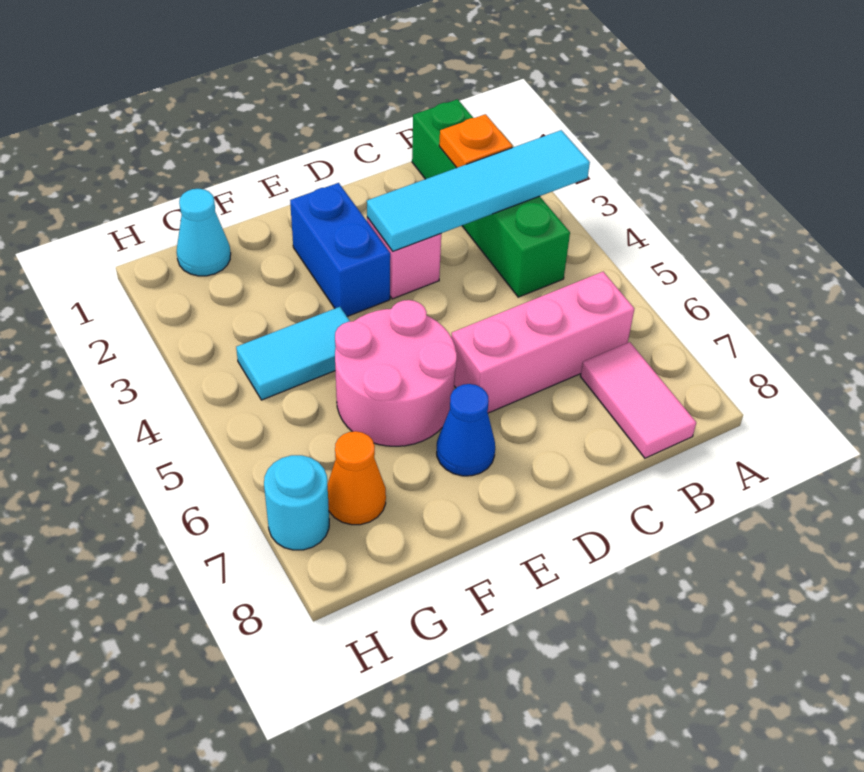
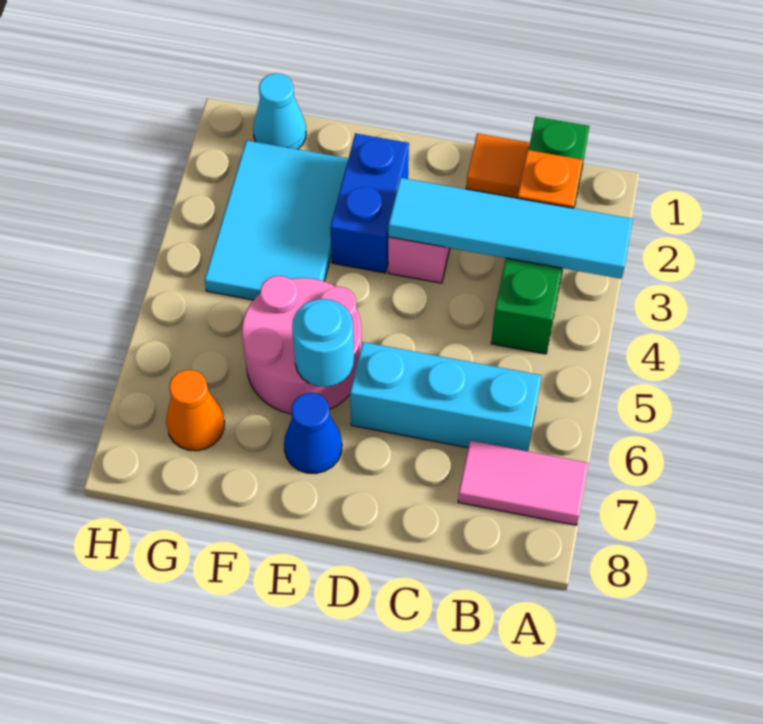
pink 1x3 brick [451,272,634,413] -> cyan 1x3 brick [350,342,541,451]
pink 1x2 tile [580,342,696,458] -> pink 1x2 tile turned to [458,441,588,525]
none -> orange 1x1 tile [466,134,529,198]
cyan 1x2 tile [236,307,350,400] -> cyan 2x3 tile [205,140,348,300]
cyan 1x1 round brick [264,455,329,550] -> cyan 1x1 round brick moved to [292,299,354,387]

